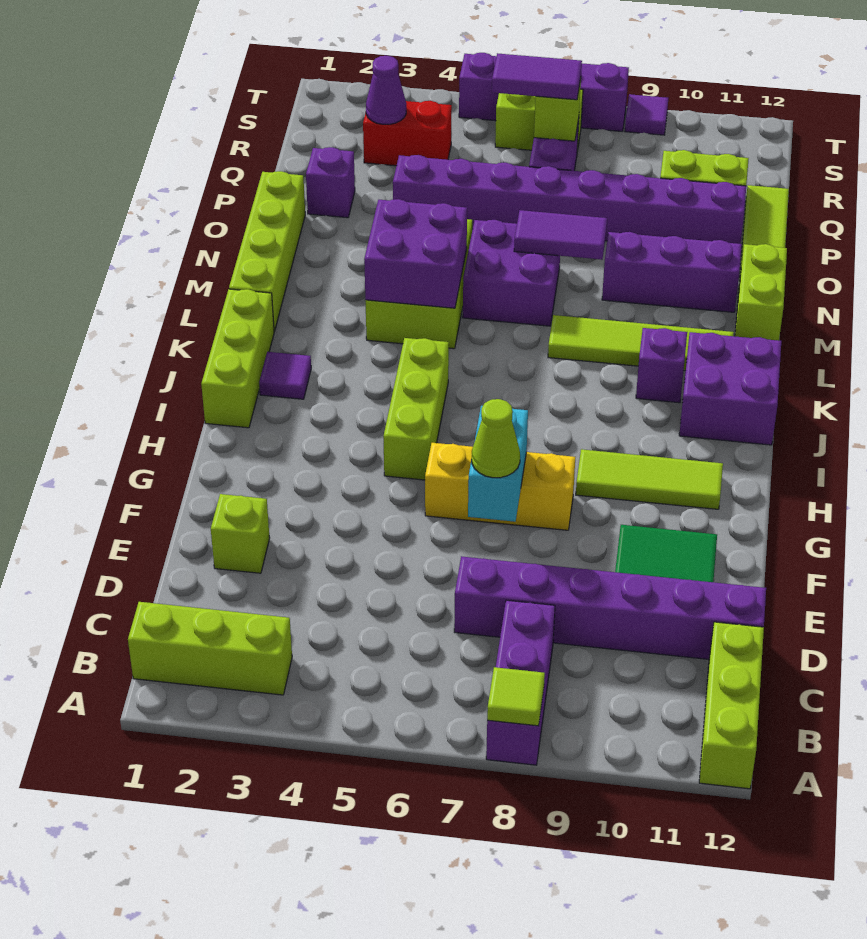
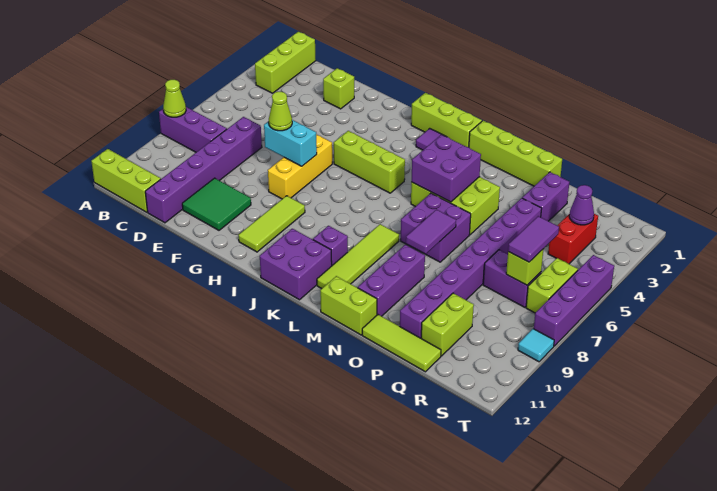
lime 1x1 tile [487,667,545,726] -> lime 1x1 cone [163,80,186,117]
purple 1x1 brick [306,147,355,218] -> purple 1x2 brick [522,172,569,221]
purple 1x1 tile [625,94,668,135] -> cyan 1x1 tile [518,329,554,362]

